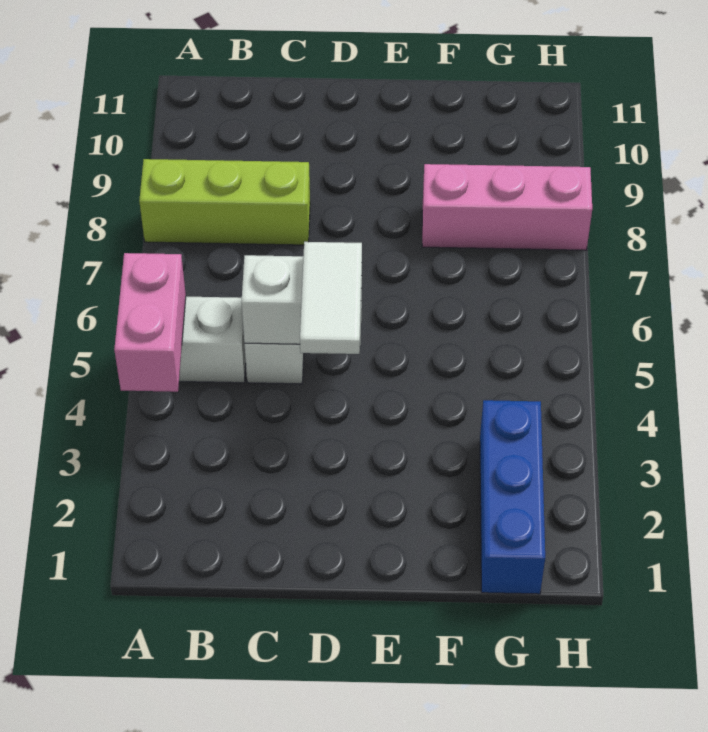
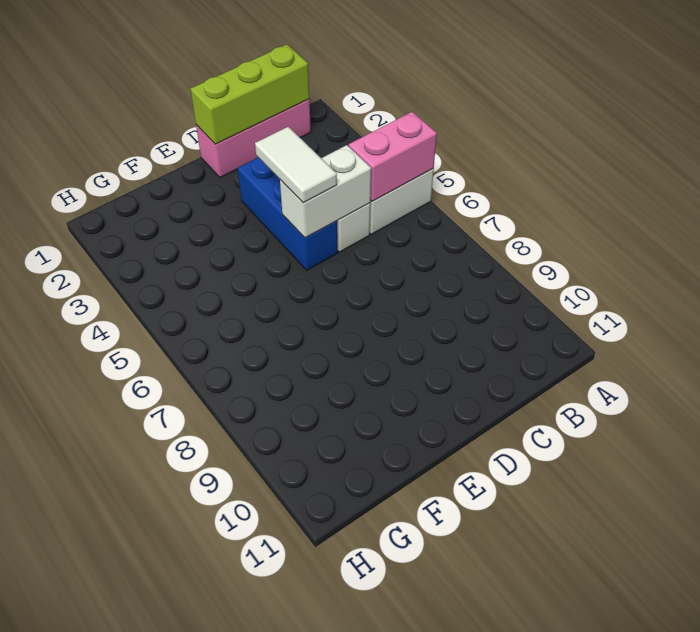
pink 1x2 brick [114,253,186,392] -> pink 1x2 brick turned to [349,112,437,202]
lime 1x3 brick [139,159,310,245] -> lime 1x3 brick moved to [191,45,309,144]
pink 1x3 brick [422,164,592,250] -> pink 1x3 brick moved to [196,99,311,178]
blue 1x3 brick [480,400,545,594] -> blue 1x3 brick moved to [238,157,338,270]

